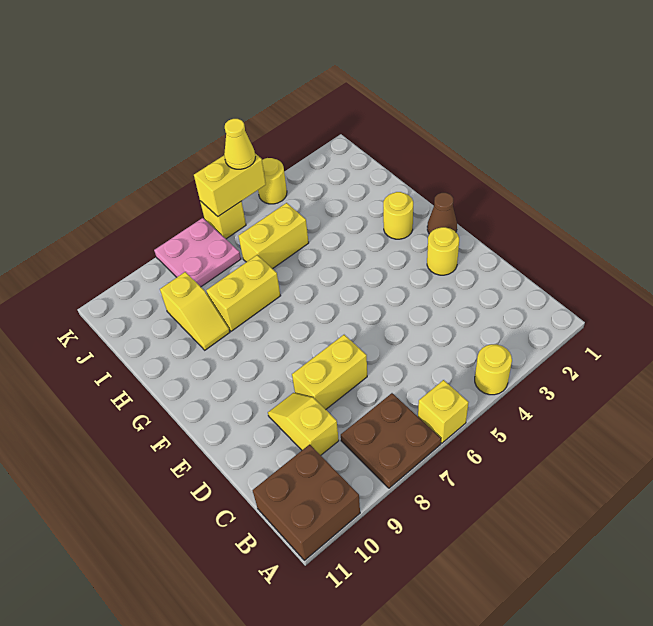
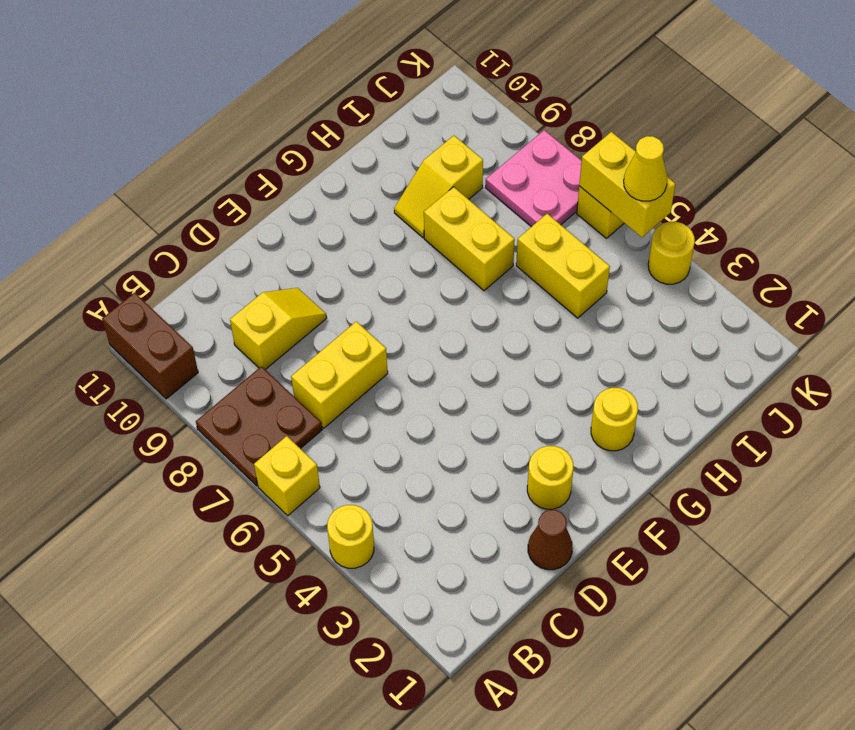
brown 2x2 brick [253,444,360,560] -> brown 1x2 brick [102,293,198,399]
yellow 1x2 brick [292,335,367,410] -> yellow 1x2 brick turned to [291,321,388,428]
brown 1x1 cone [427,193,457,234] -> brown 1x1 cone moved to [528,510,573,570]

